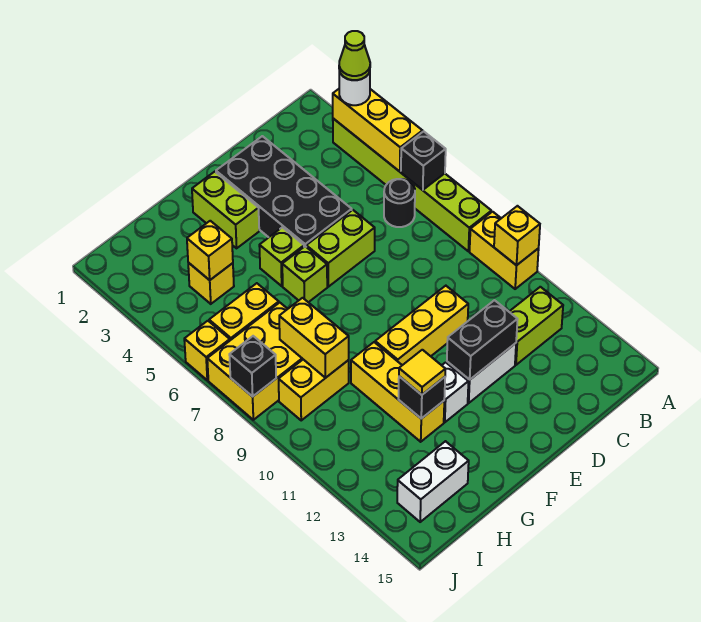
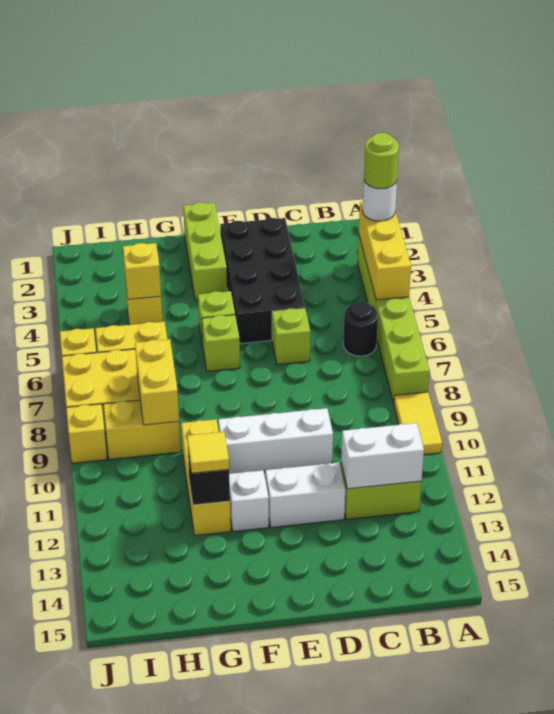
lime 1x1 cone [339,31,370,80] -> lime 1x1 round brick [364,133,399,189]
black 1x1 brick [401,131,446,190] -> none
yellow 1x2 brick [470,212,539,289] -> yellow 1x2 tile [394,392,442,455]
yellow 1x1 brick [494,206,540,265] -> yellow 1x1 brick moved to [66,404,107,463]
lime 1x2 brick [306,210,375,287] -> lime 1x1 brick [272,308,310,365]
yellow 1x3 brick [375,286,468,365] -> white 1x3 brick [218,408,333,474]
black 1x2 brick [447,300,518,380] -> none
lime 1x2 brick [192,172,259,248] -> lime 1x3 brick [183,202,227,300]
white 1x2 brick [397,441,469,522] -> white 1x2 brick moved to [341,423,424,489]
black 1x1 brick [229,336,276,397] -> none

